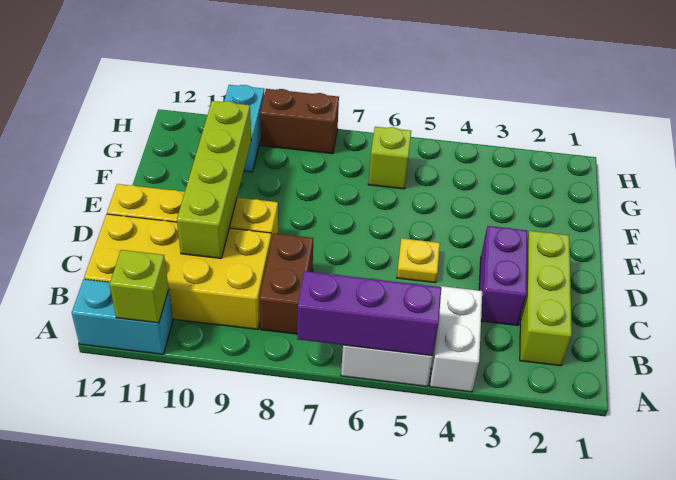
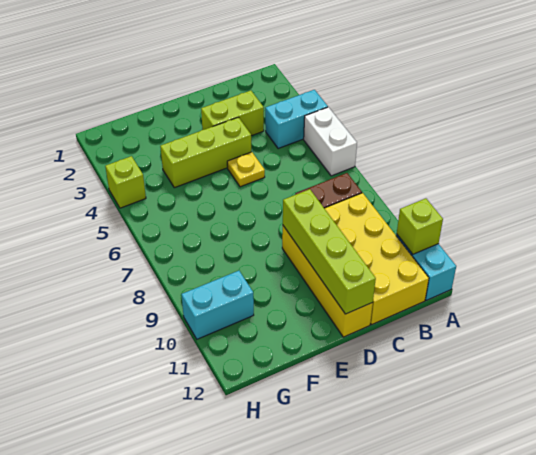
white 1x2 brick [430,286,482,392] -> cyan 1x2 brick [265,90,328,149]
purple 1x3 brick [297,271,441,356] -> none
lime 1x3 brick [520,231,572,366] -> lime 1x3 brick moved to [160,117,251,188]
purple 1x2 brick [479,226,527,326] -> lime 1x2 brick [201,91,264,136]
lime 1x4 brick [177,101,251,258] -> lime 1x4 brick turned to [283,189,376,314]
lime 1x1 brick [368,127,411,189] -> lime 1x1 brick moved to [105,156,146,208]
brown 1x2 brick [260,89,339,154] -> none

